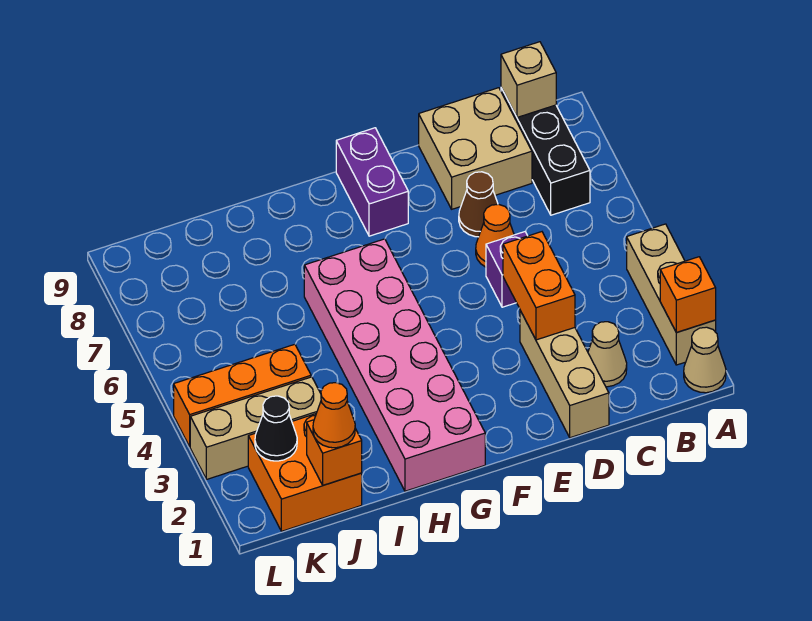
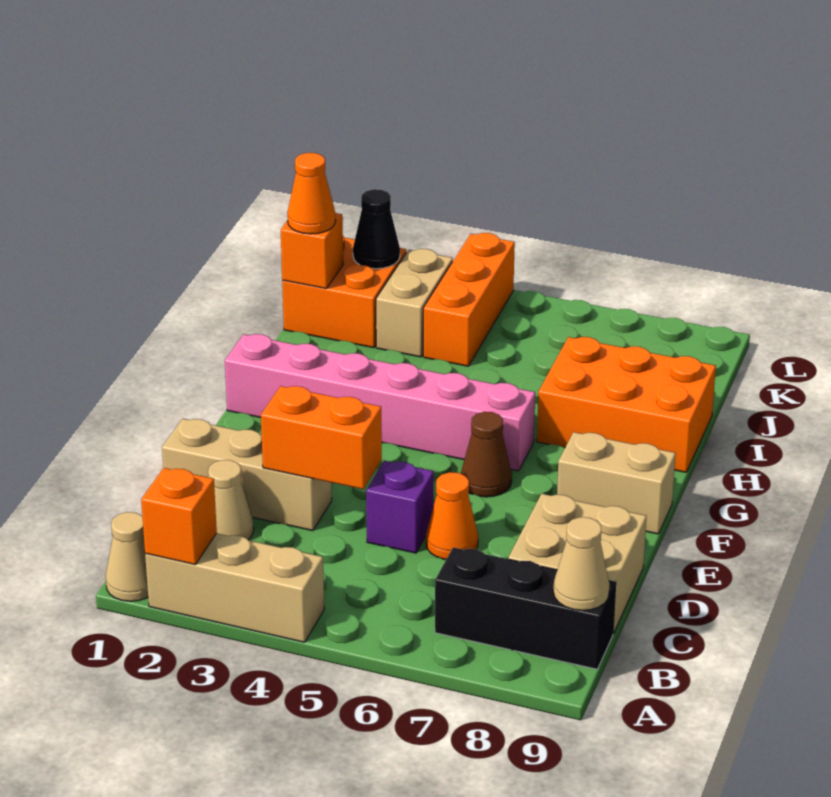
tan 1x1 brick [501,42,556,117] -> tan 1x1 cone [553,517,610,610]
brown 1x1 cone [459,172,498,237] -> brown 1x1 cone moved to [461,412,512,497]
purple 1x2 brick [336,128,408,236] -> tan 1x2 brick [557,432,676,534]
pink 2x6 brick [304,239,485,491] -> pink 1x6 brick [225,334,535,471]
none -> orange 2x3 brick [537,337,716,472]
tan 1x3 brick [190,377,321,479] -> tan 1x2 brick [376,249,453,357]

